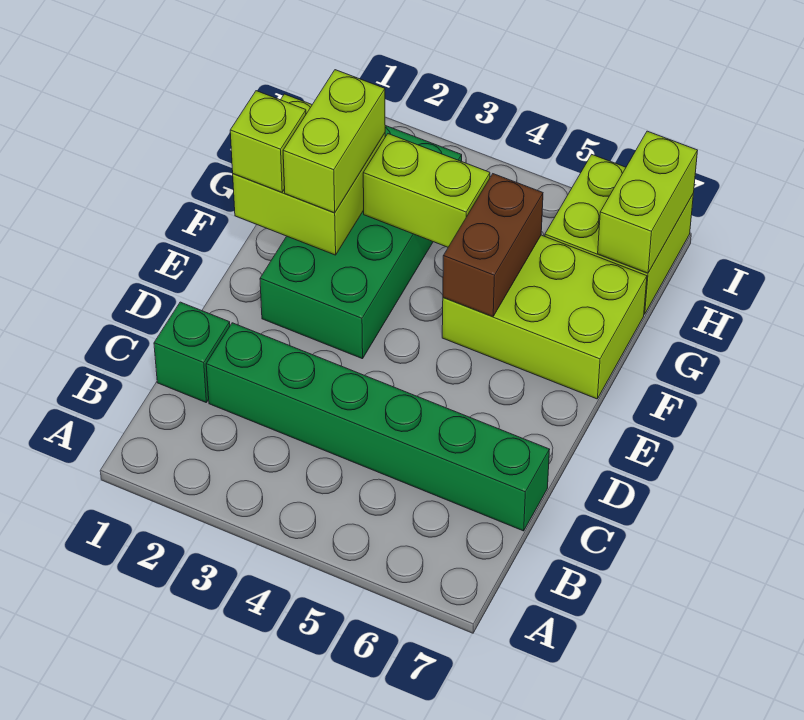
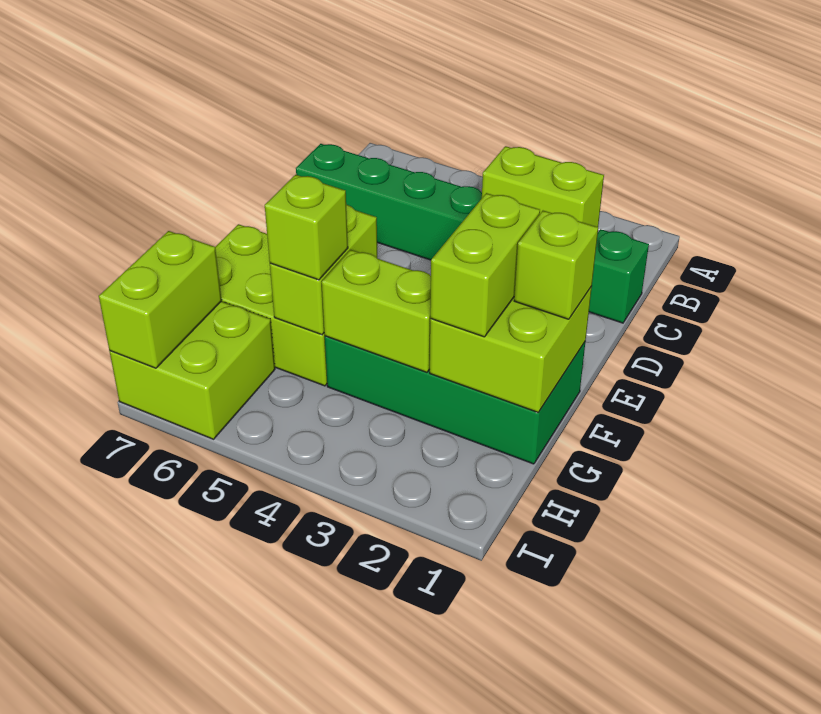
none -> lime 1x2 brick [482,146,604,227]
green 2x4 brick [260,126,462,359] -> green 2x4 brick turned to [325,336,585,464]
brown 1x2 brick [443,174,543,317] -> lime 1x2 brick [270,205,377,335]
none -> lime 1x1 brick [265,175,348,280]

